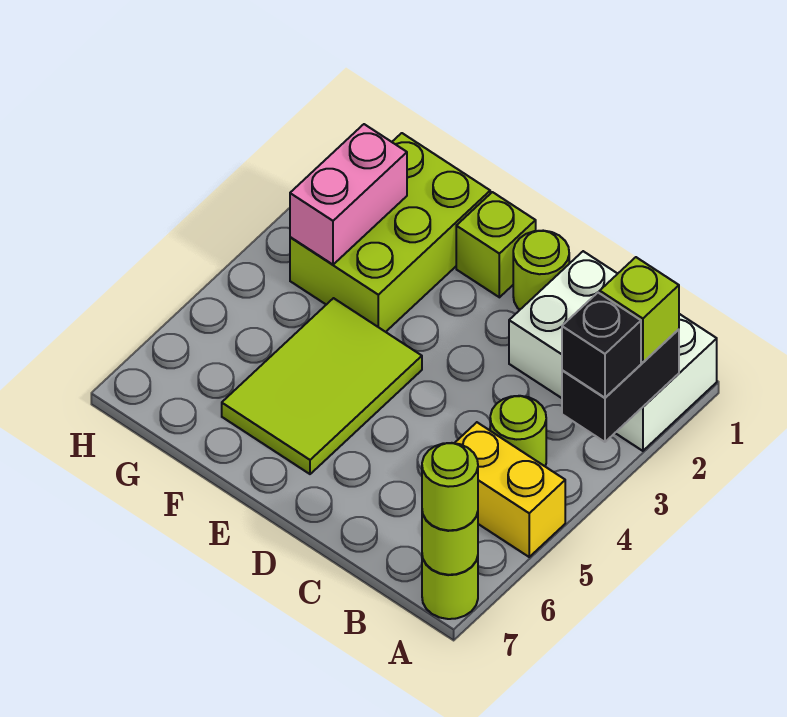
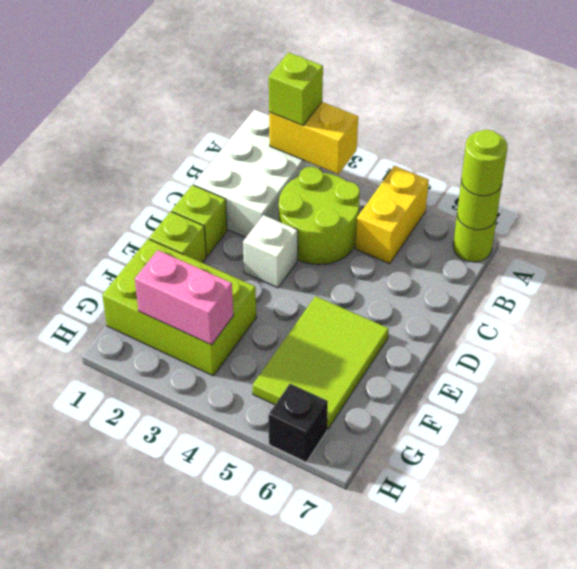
black 1x2 brick [562,329,679,442] -> yellow 1x2 brick [269,102,358,174]
black 1x1 brick [562,293,641,398] -> black 1x1 brick moved to [268,384,328,462]
lime 1x1 round brick [490,396,546,466] -> lime 2x2 round brick [279,167,360,265]
lime 1x1 round brick [513,231,569,310] -> lime 1x1 brick [172,185,227,256]
none -> white 1x1 brick [243,215,298,288]
lime 2x3 tile [222,298,422,474] -> lime 2x3 tile turned to [253,296,389,429]

